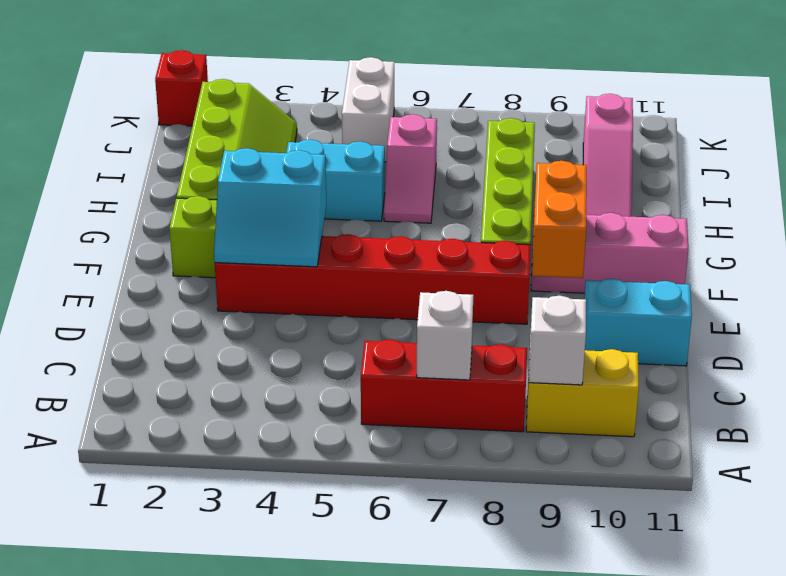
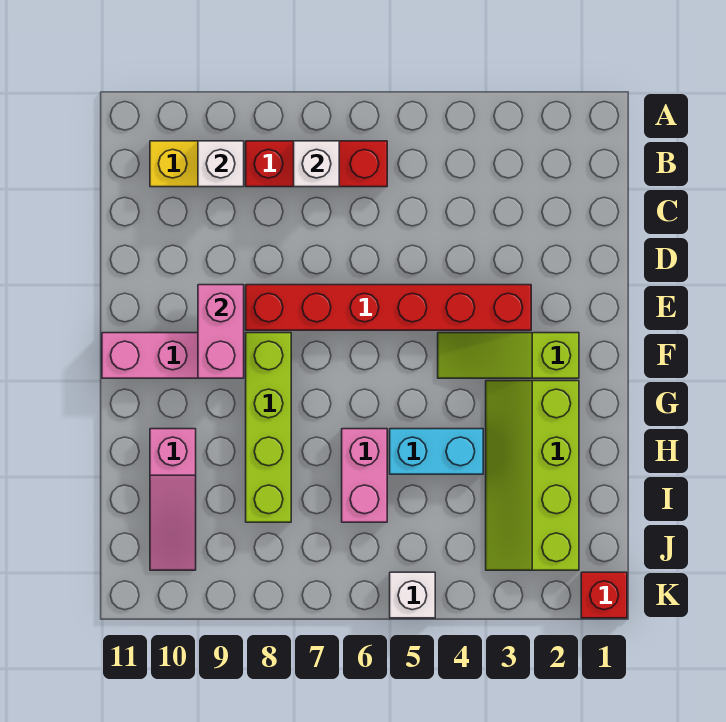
cyan 1x2 brick [584,279,692,366] -> none
cyan 2x2 slope [214,148,326,267] -> none
orange 1x2 brick [532,161,587,278] -> pink 1x2 brick [198,285,244,378]
pink 1x2 slope [384,114,437,223] -> pink 1x2 brick [342,429,387,522]
pink 1x3 slope [583,94,633,217] -> pink 1x3 slope turned to [150,429,196,570]
white 1x2 brick [342,57,394,162] -> white 1x1 brick [390,572,435,618]

